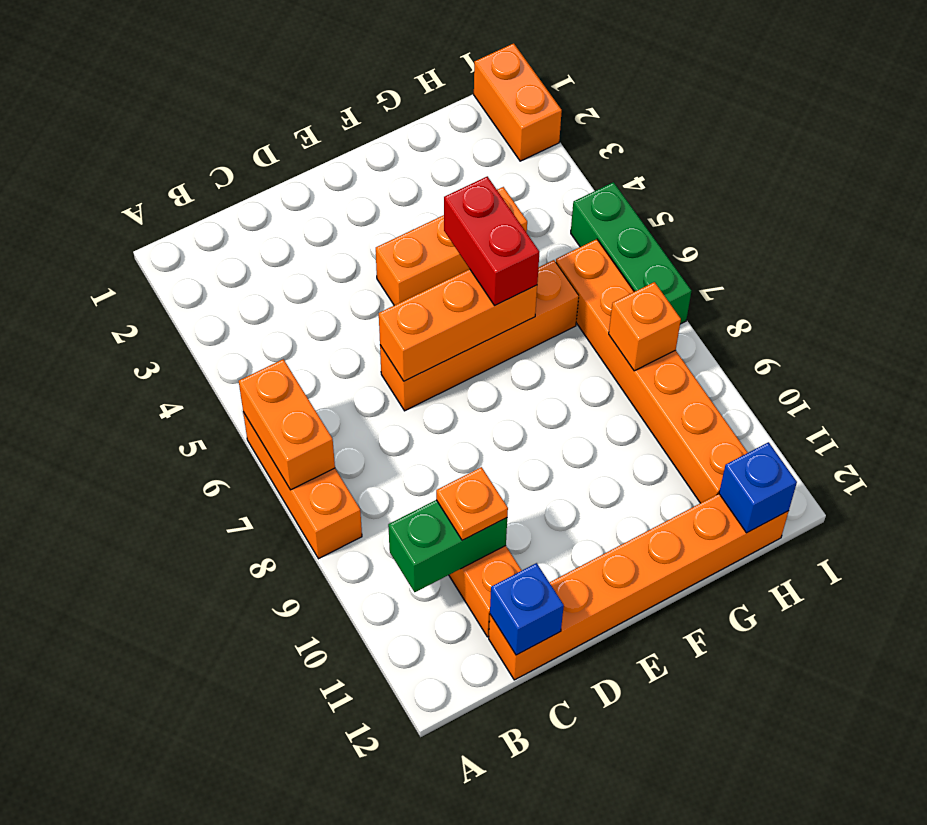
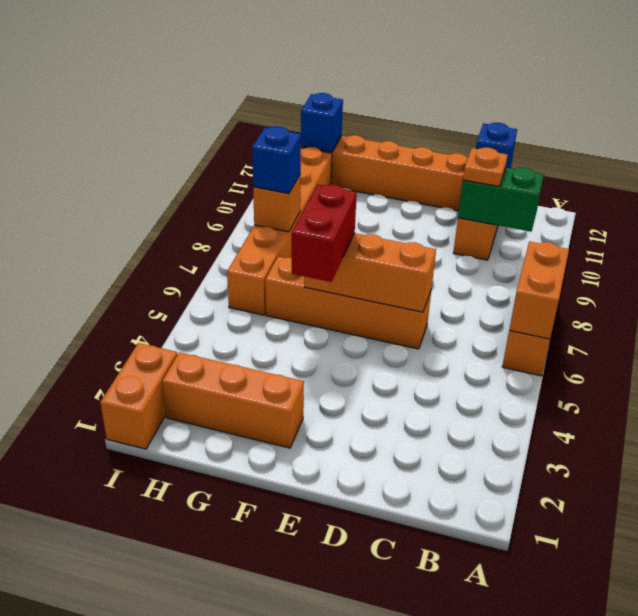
orange 1x3 brick [376,187,527,305] -> orange 1x3 brick moved to [162,352,304,448]
none -> blue 1x1 brick [252,126,301,194]
green 1x3 brick [571,182,691,324] -> none

